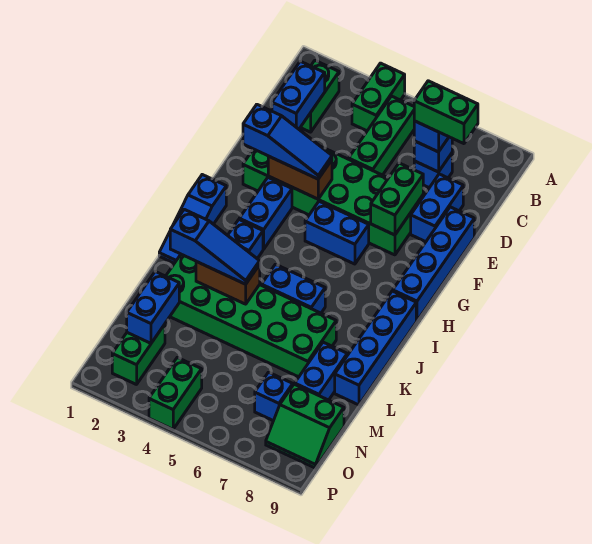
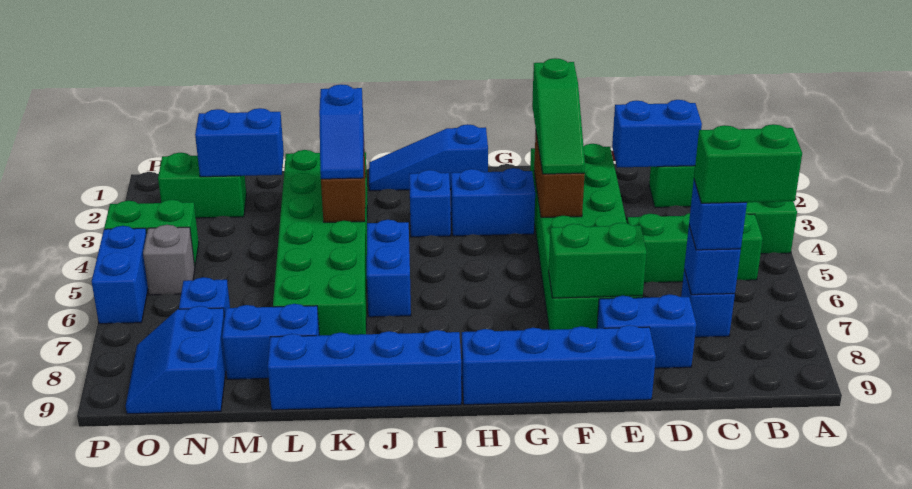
green 1x2 brick [414,81,478,144] -> green 1x2 brick turned to [694,124,802,203]
blue 1x3 slope [243,105,332,179] -> green 1x3 slope [532,58,585,174]
blue 1x2 brick [305,201,369,264] -> blue 1x2 brick moved to [92,226,148,324]
blue 1x3 slope [170,209,260,284] -> blue 1x2 slope [319,84,364,179]
green 2x2 slope [266,384,344,468] -> blue 2x2 slope [126,306,226,414]
none -> grey 1x1 brick [143,225,195,295]

